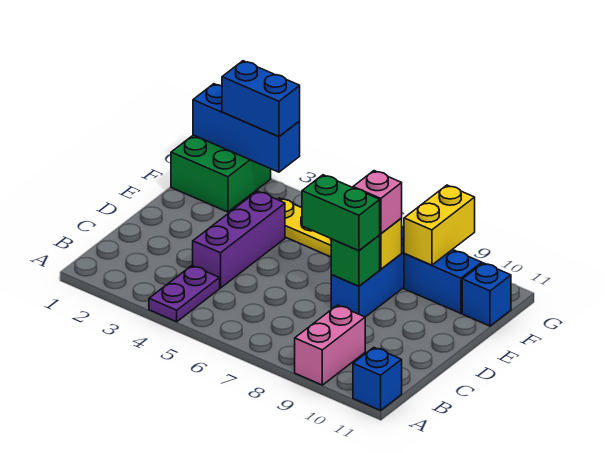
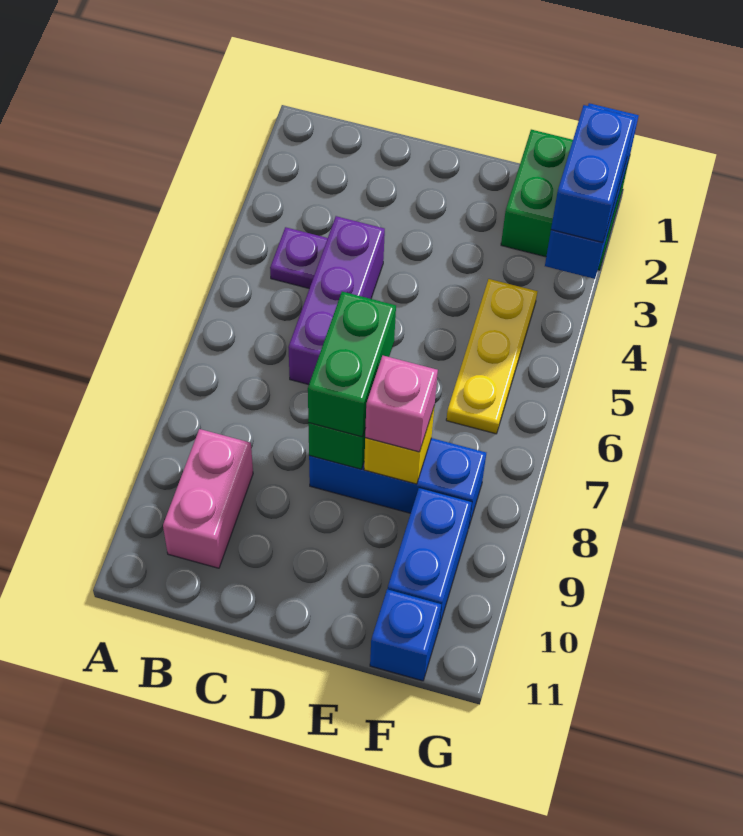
purple 1x2 plate [149,266,220,322] -> purple 1x1 plate [270,227,328,289]
pink 1x2 brick [295,305,365,385] -> pink 1x2 brick turned to [163,429,253,568]
blue 1x1 brick [353,348,402,410] -> none
purple 1x3 brick [193,191,285,288] -> purple 1x3 brick turned to [288,216,385,385]
yellow 1x2 brick [404,185,475,265] -> none

